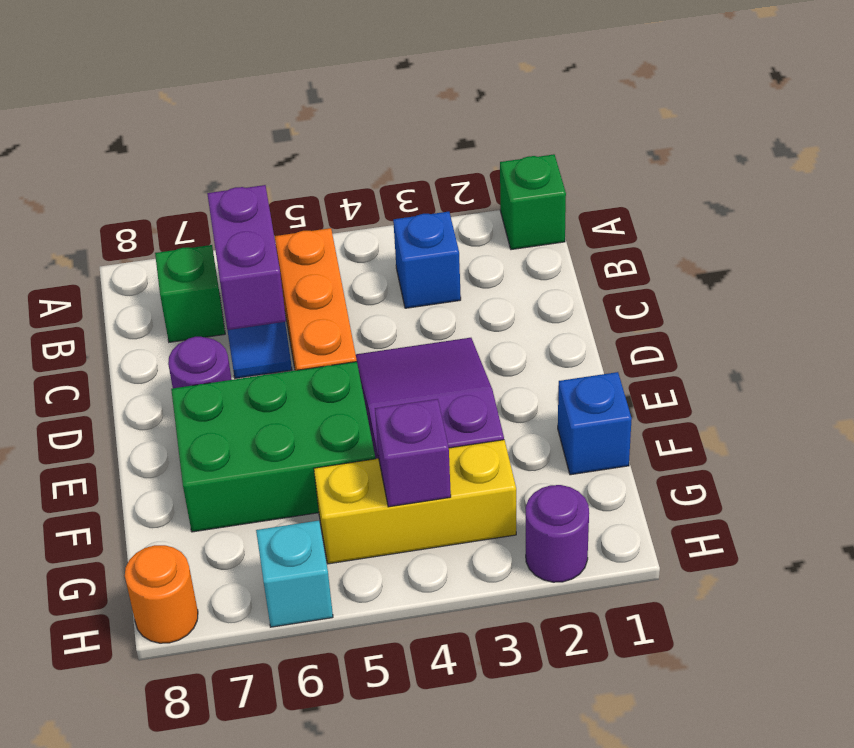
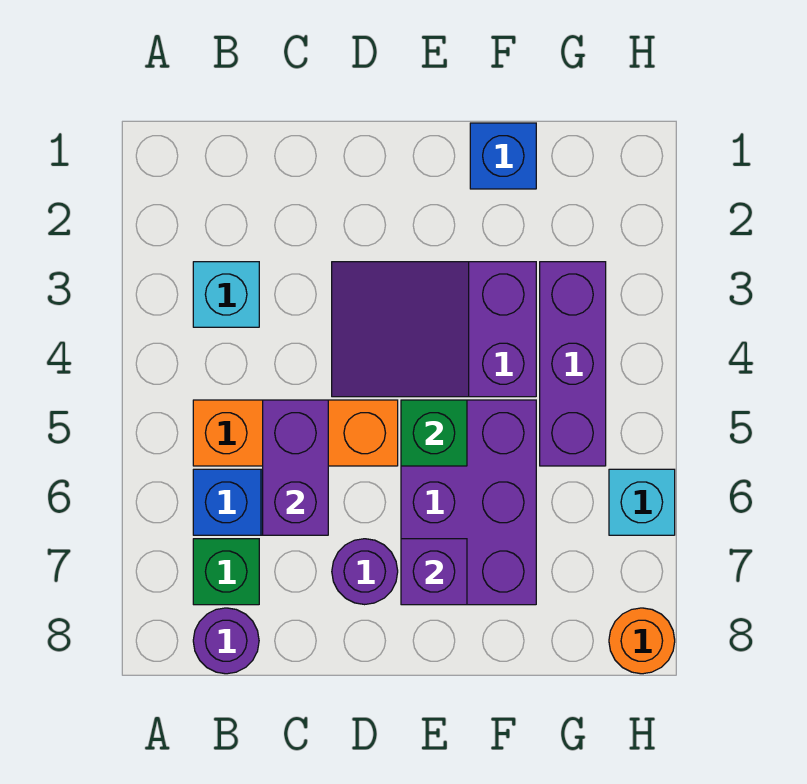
green 1x1 brick [500,154,566,250] -> green 1x1 brick moved to [401,400,467,466]
blue 1x1 brick [393,212,461,308] -> cyan 1x1 brick [193,262,259,327]
purple 1x2 brick [207,185,286,330] -> purple 1x2 brick turned to [263,400,328,535]
green 2x3 brick [171,362,375,532] -> purple 2x3 brick [401,400,536,605]
yellow 1x3 brick [314,440,516,564] -> purple 1x3 brick [540,262,606,466]
purple 1x1 brick [375,399,451,507] -> purple 1x1 brick moved to [401,539,467,605]
purple 1x1 round brick [526,485,589,582] -> purple 1x1 round brick moved to [193,608,259,674]

